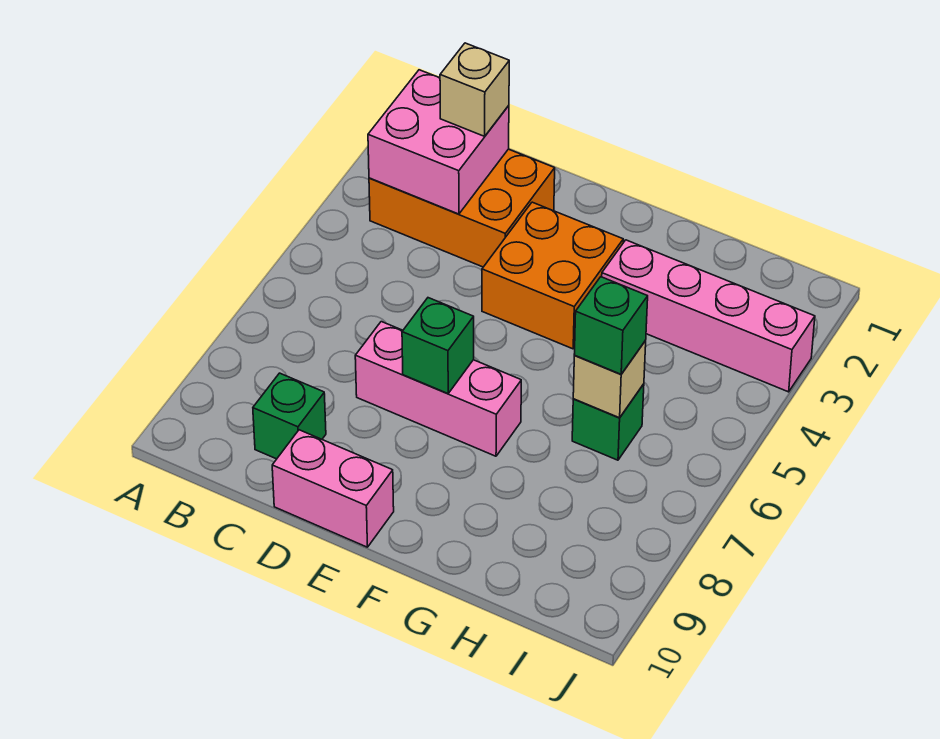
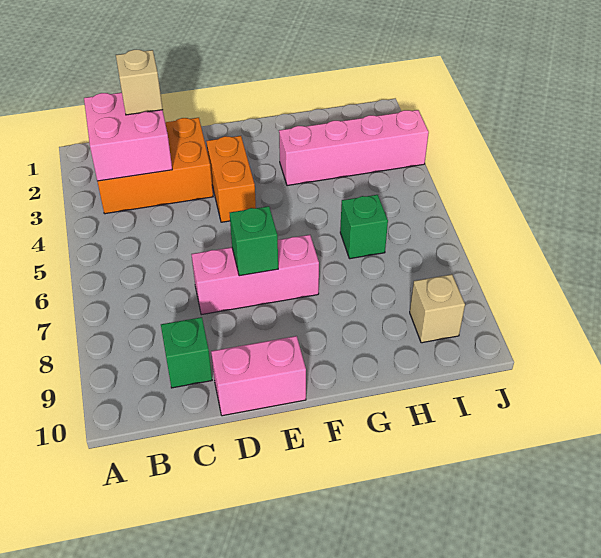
orange 2x2 brick [482,202,623,349] -> orange 1x2 brick [206,136,256,222]
tan 1x1 brick [573,340,646,418] -> tan 1x1 brick moved to [410,274,465,343]
green 1x1 brick [574,277,648,374] -> none

